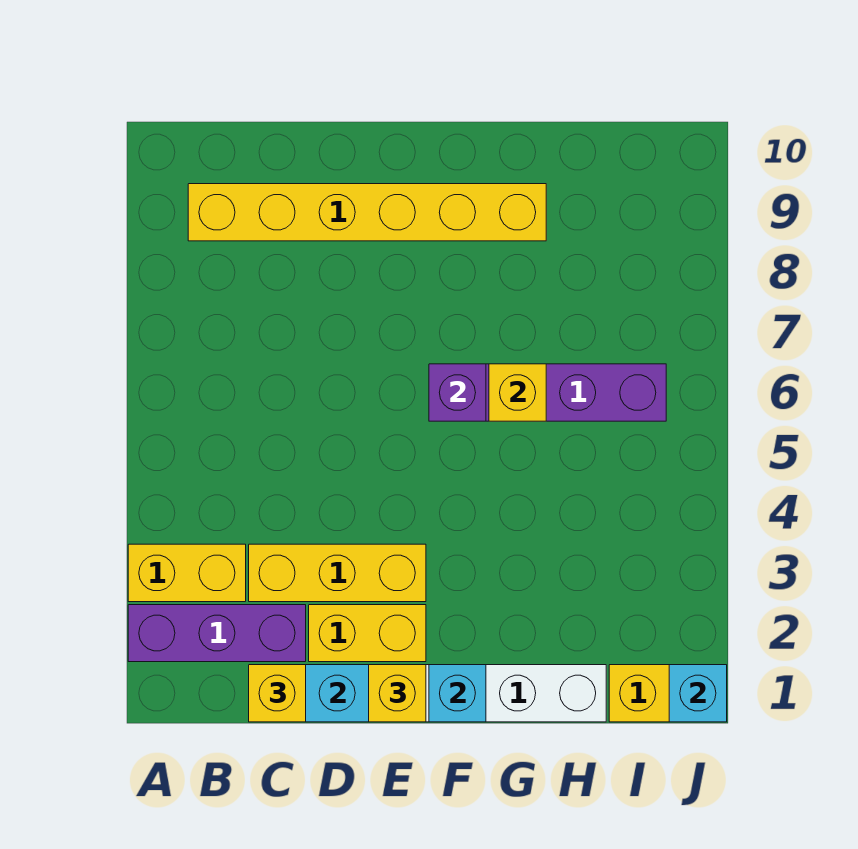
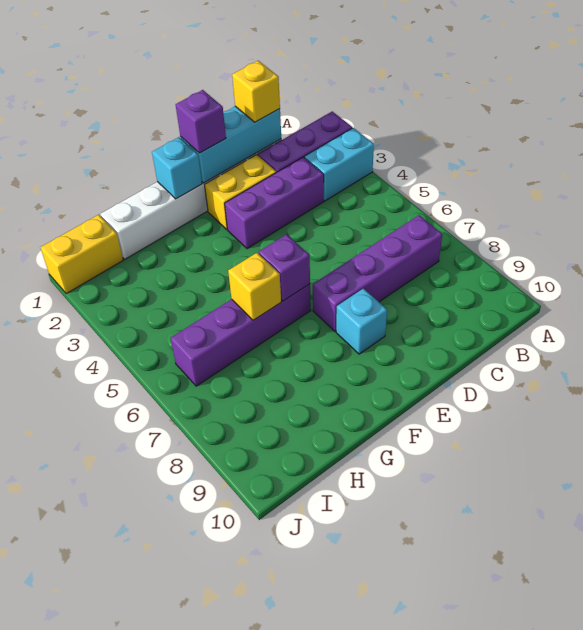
yellow 1x2 brick [128,544,246,602] -> cyan 1x2 brick [304,128,374,201]
none -> purple 1x4 brick [313,215,442,332]
yellow 1x6 brick [188,184,546,241] -> none
yellow 1x3 brick [249,544,426,602] -> purple 1x3 brick [225,157,324,249]
yellow 1x1 brick [369,665,426,722] -> purple 1x1 brick [176,90,226,153]
cyan 1x1 brick [669,665,727,722] -> cyan 1x1 brick moved to [336,288,387,354]

